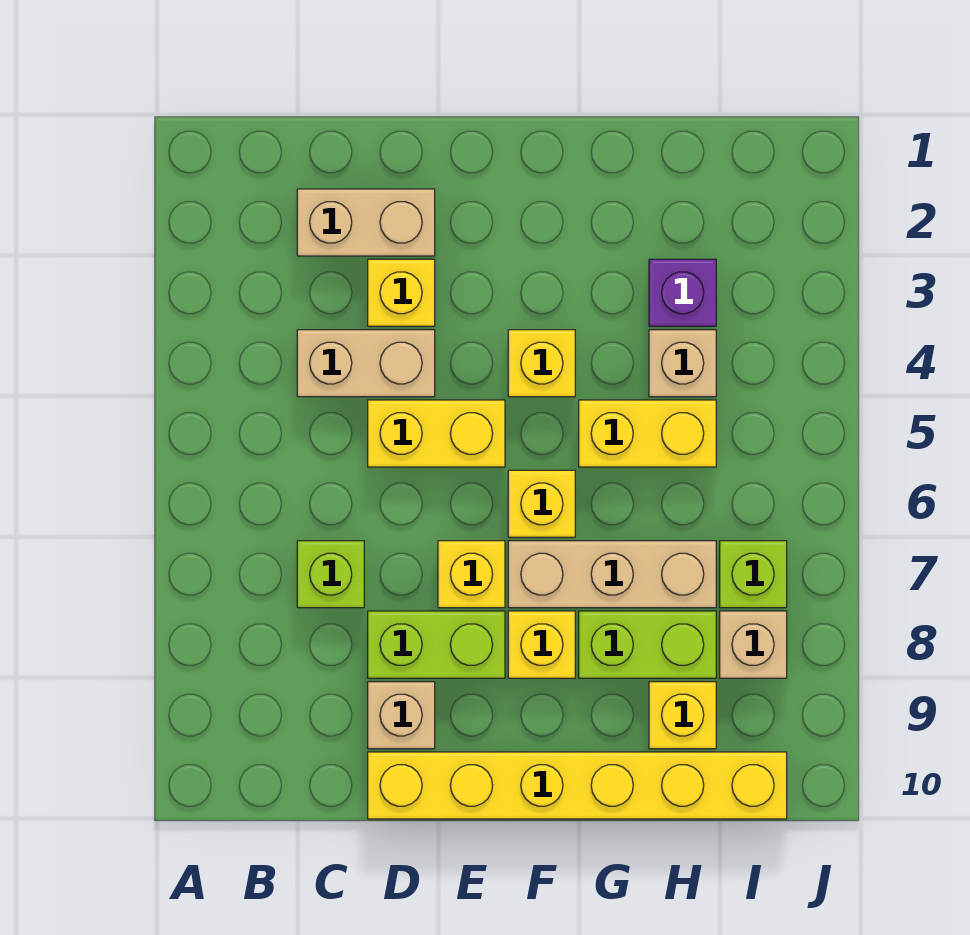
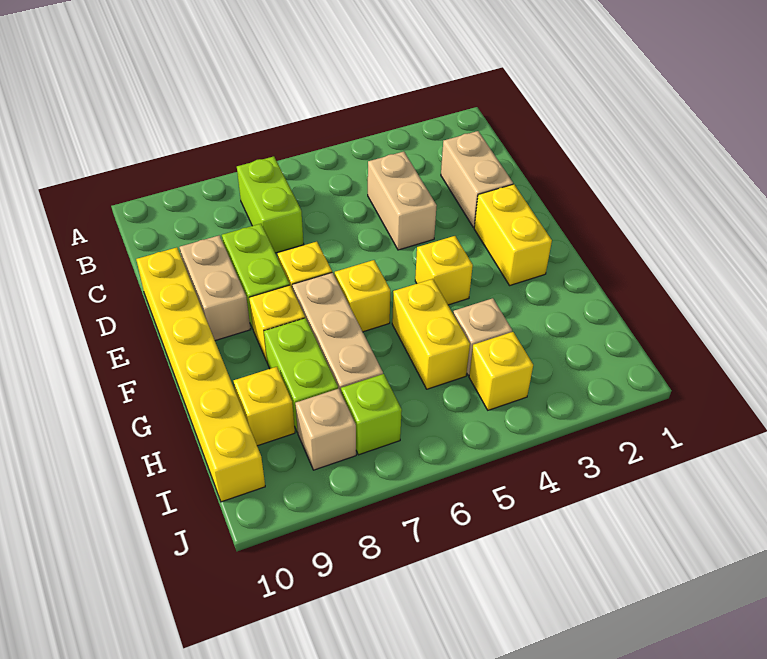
lime 1x1 brick [297,541,364,608] -> lime 1x2 brick [237,156,304,253]
yellow 1x1 brick [368,259,435,326] -> yellow 1x1 brick moved to [469,332,533,410]
yellow 1x2 brick [368,400,505,467] -> yellow 1x2 brick moved to [474,184,552,285]
tan 1x1 brick [368,682,435,749] -> tan 1x2 brick [179,235,251,341]
purple 1x1 brick [649,259,716,326] -> none

